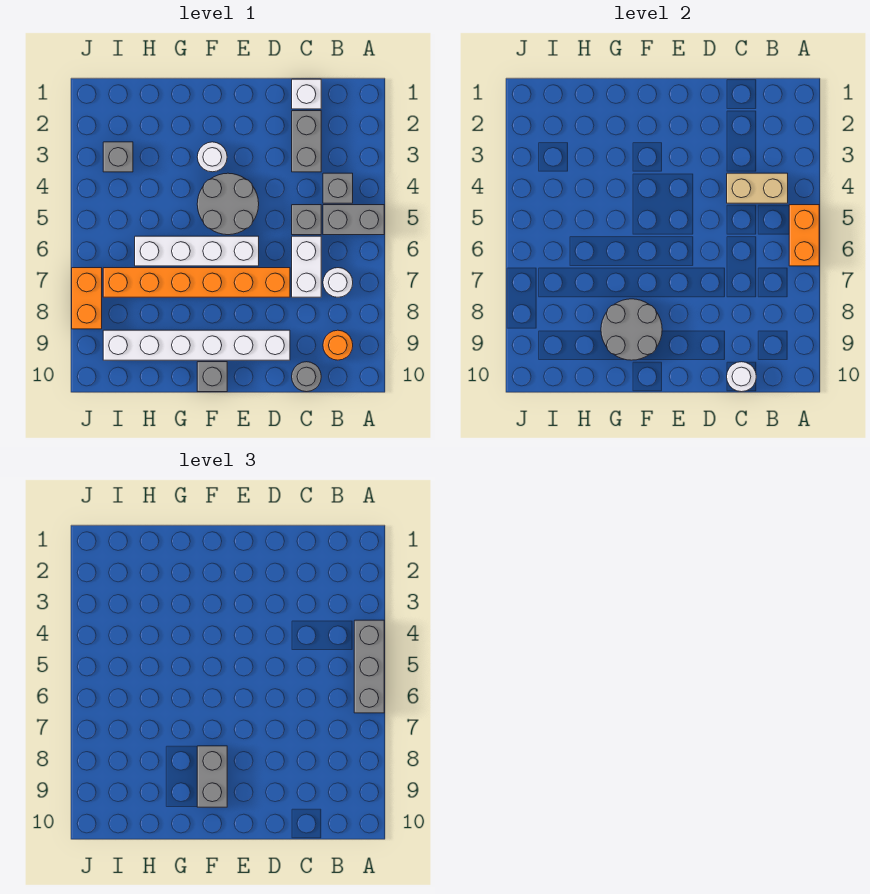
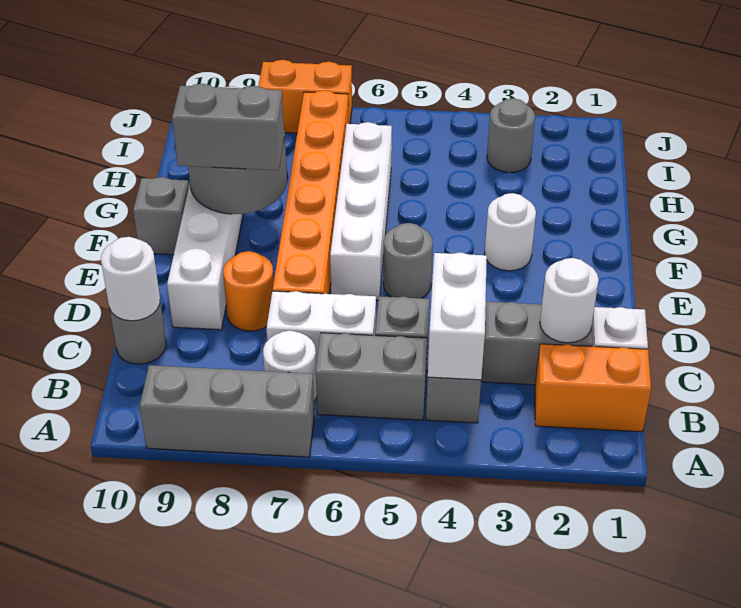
grey 1x3 brick [354,620,384,713] -> grey 1x3 brick moved to [140,365,315,457]
grey 1x2 brick [323,205,384,235] -> grey 1x2 brick turned to [316,333,427,420]
orange 1x2 brick [789,205,819,266] -> orange 1x2 brick moved to [535,344,651,432]
tan 1x2 brick [727,173,788,203] -> white 1x2 brick [428,253,487,380]
orange 1x1 round brick [323,330,353,360] -> orange 1x1 round brick moved to [223,251,274,331]
none -> white 1x1 round brick [540,258,599,343]
grey 2x2 round brick [197,173,259,235] -> grey 1x1 round brick [383,223,433,298]
grey 1x1 brick [103,142,133,172] -> grey 1x1 round brick [487,98,535,172]

